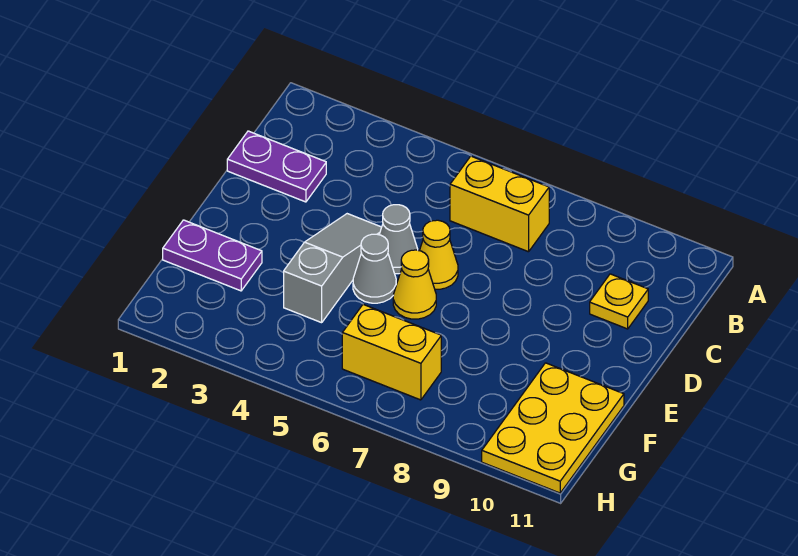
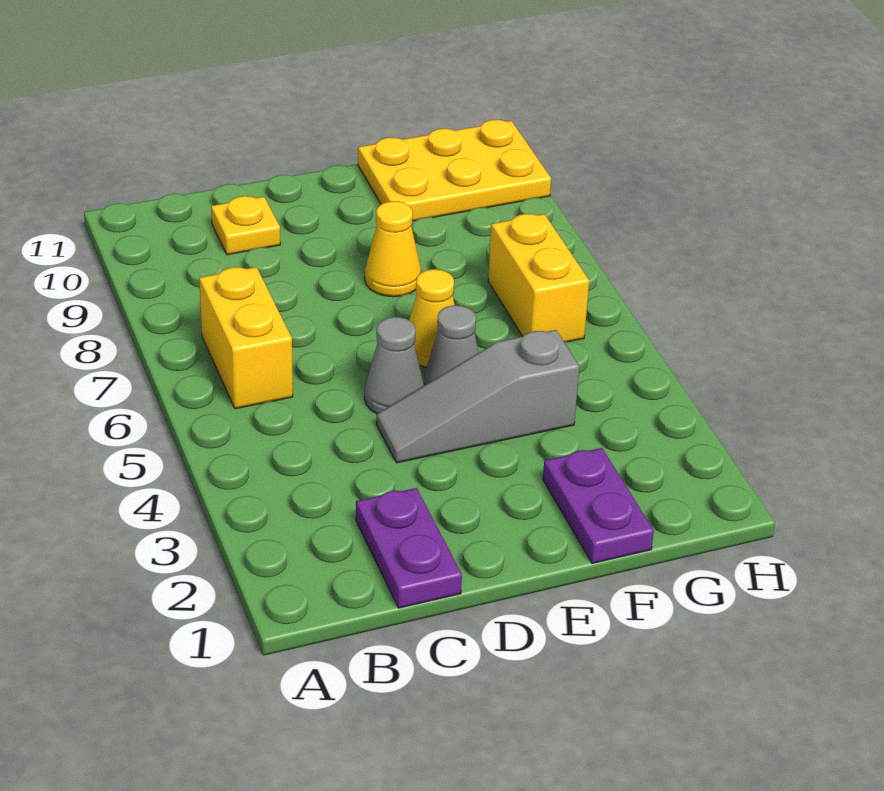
yellow 1x1 cone [420,220,458,289] -> yellow 1x1 cone moved to [365,201,421,297]

